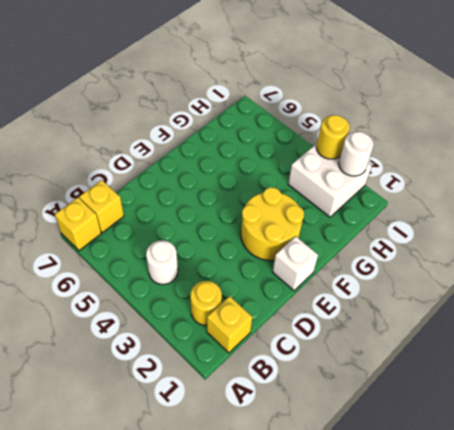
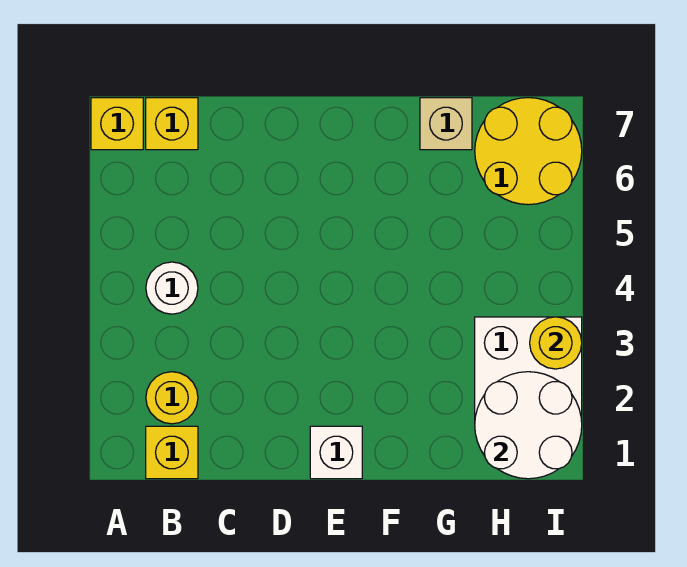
yellow 2x2 round brick [241,188,304,261] -> yellow 2x2 round brick moved to [475,98,582,205]
none -> tan 1x1 brick [420,98,472,150]
white 1x1 round brick [339,132,374,176] -> white 2x2 round brick [475,372,582,479]

